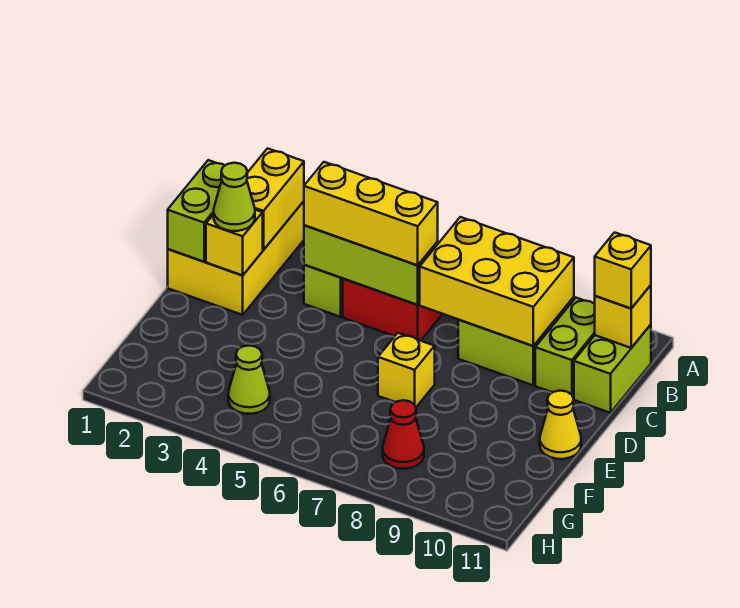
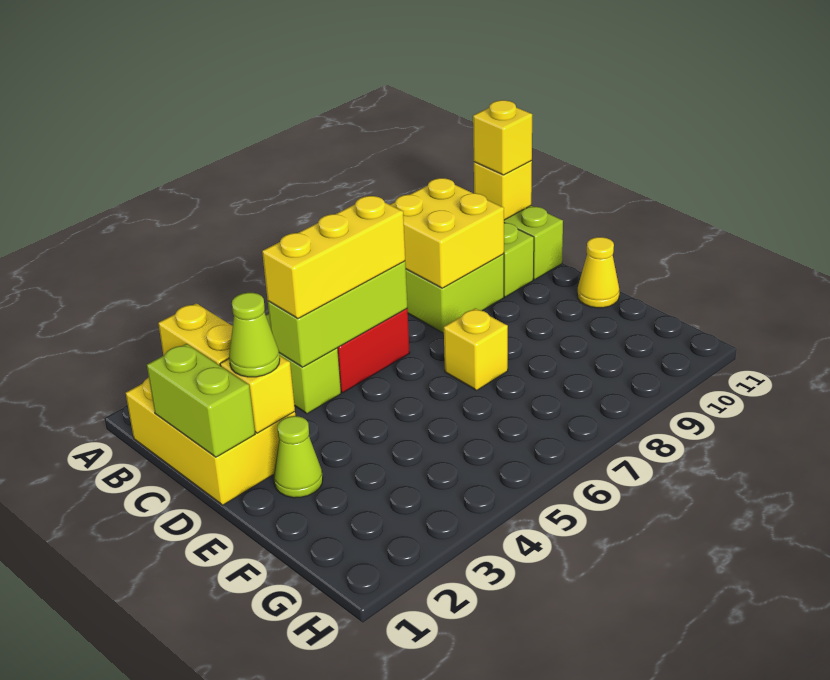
yellow 2x3 brick [420,217,574,346] -> yellow 2x2 brick [390,178,504,288]
lime 1x1 cone [228,345,270,414] -> lime 1x1 cone moved to [274,416,323,498]
red 1x1 cone [383,400,424,469] -> none

